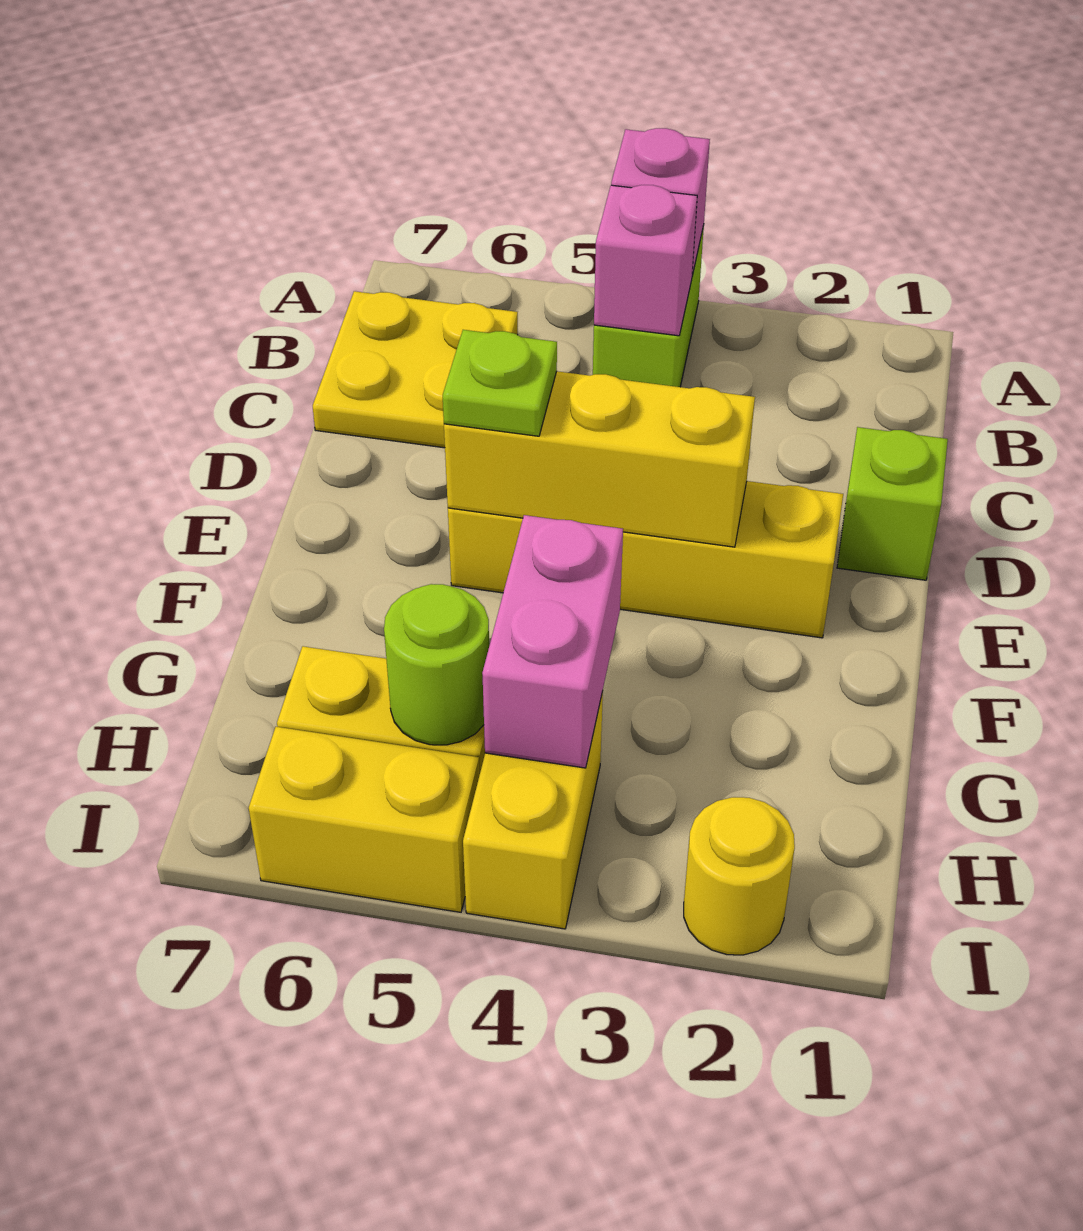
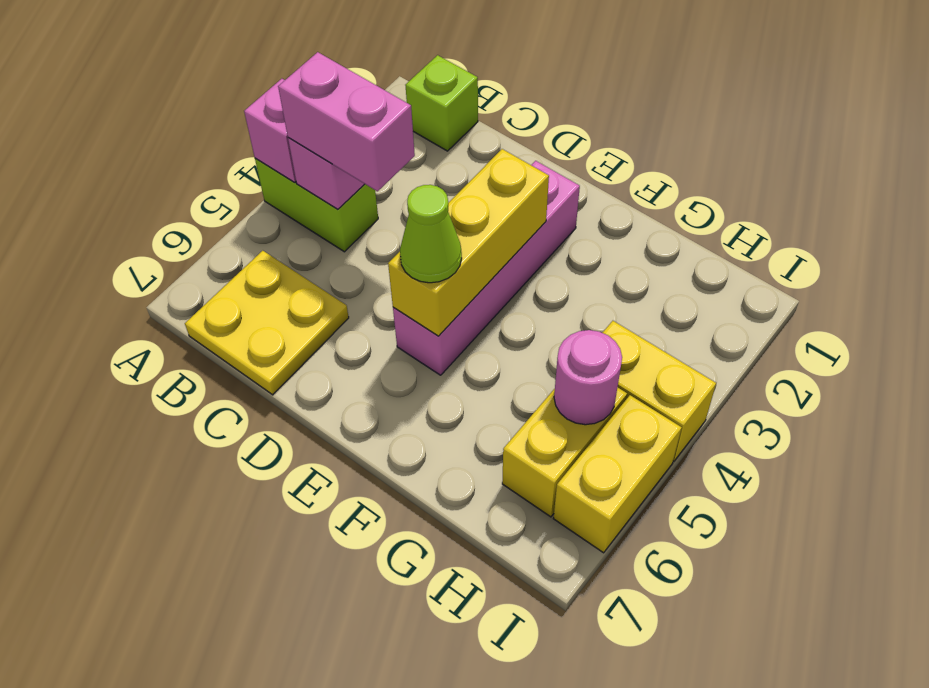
lime 1x1 brick [837,427,948,580] -> lime 1x1 brick moved to [405,55,478,151]
yellow 1x4 brick [448,481,843,638] -> pink 1x4 brick [393,161,580,375]
lime 1x1 plate [443,330,557,436] -> lime 1x1 cone [400,185,462,283]
pink 1x2 brick [482,515,623,768] -> pink 1x2 brick moved to [278,52,415,191]
lime 1x1 round brick [384,584,489,745] -> pink 1x1 round brick [554,330,622,425]
yellow 1x1 round brick [684,797,795,955] -> none

